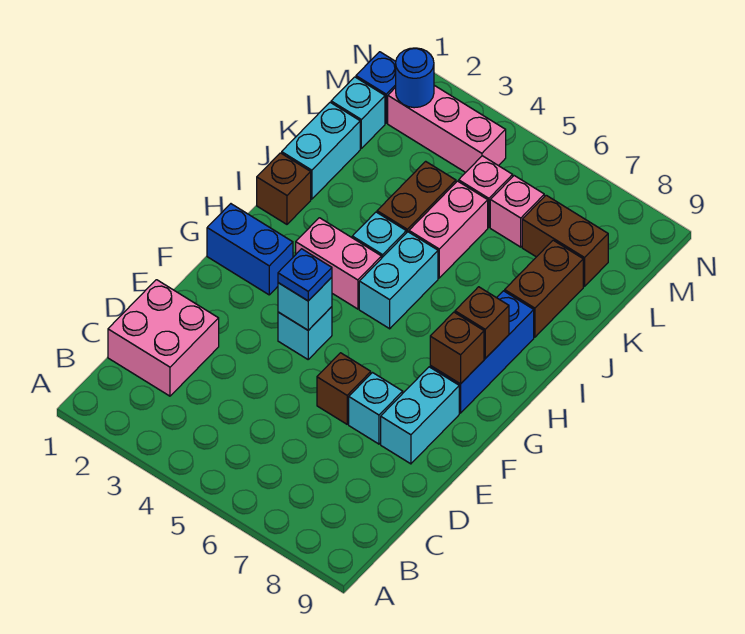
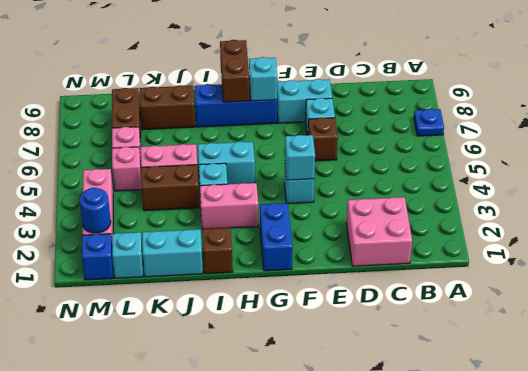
blue 1x1 plate [278,249,332,301] -> blue 1x1 plate moved to [414,109,444,136]
brown 1x1 brick [430,312,484,384] -> cyan 1x1 brick [249,57,277,101]
pink 1x2 brick [296,218,381,309] -> pink 1x2 brick turned to [200,183,258,229]
brown 1x1 brick [455,287,509,359] -> brown 1x2 brick [220,40,250,102]

